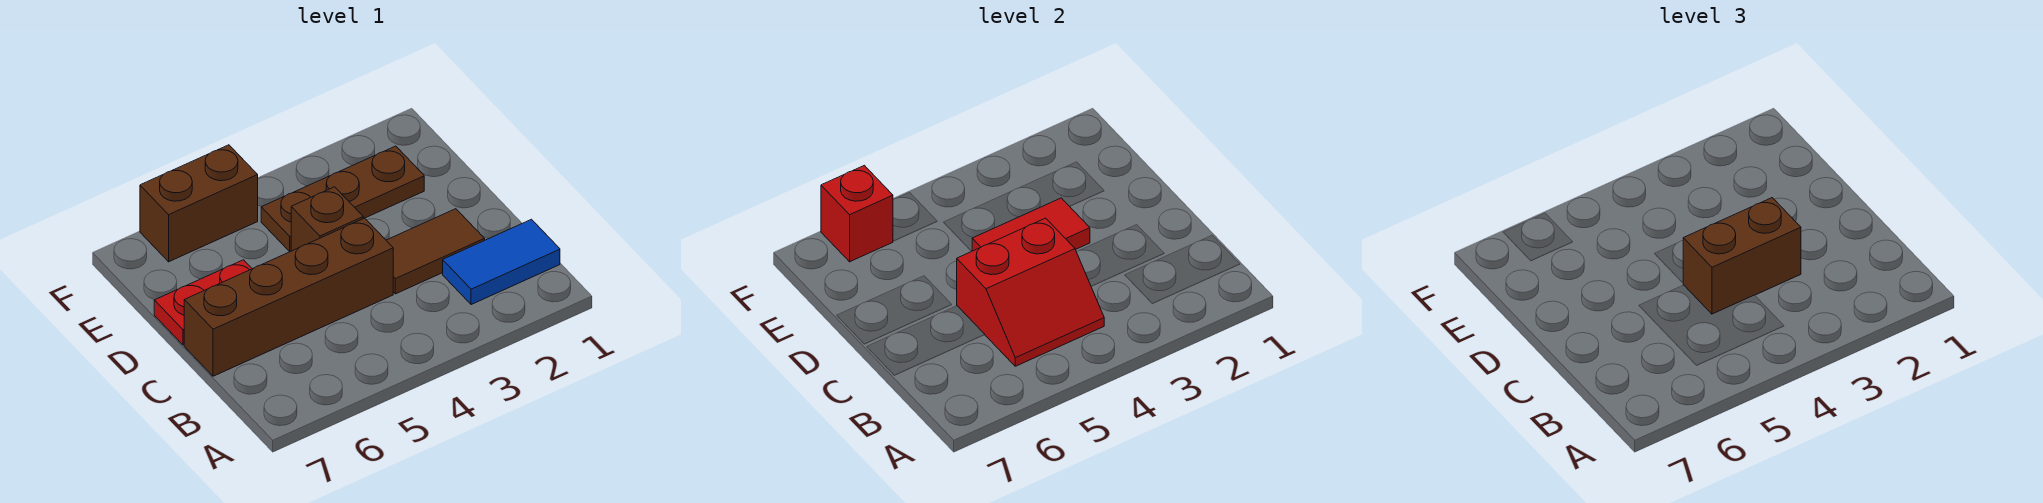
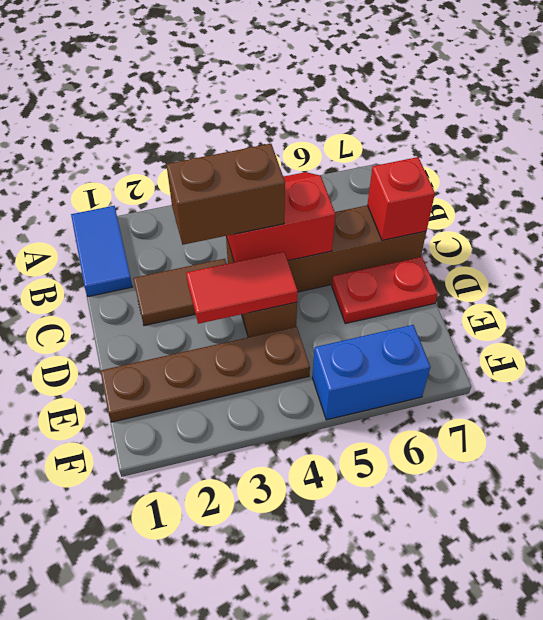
blue 1x2 tile [443,219,560,305] -> blue 1x2 tile turned to [71,206,133,297]
brown 1x3 plate [261,146,424,252] -> brown 1x4 plate [100,327,310,422]
brown 1x2 brick [140,145,258,262] -> blue 1x2 brick [312,325,431,420]
red 1x1 brick [821,165,893,262] -> red 1x1 brick moved to [367,157,435,240]

